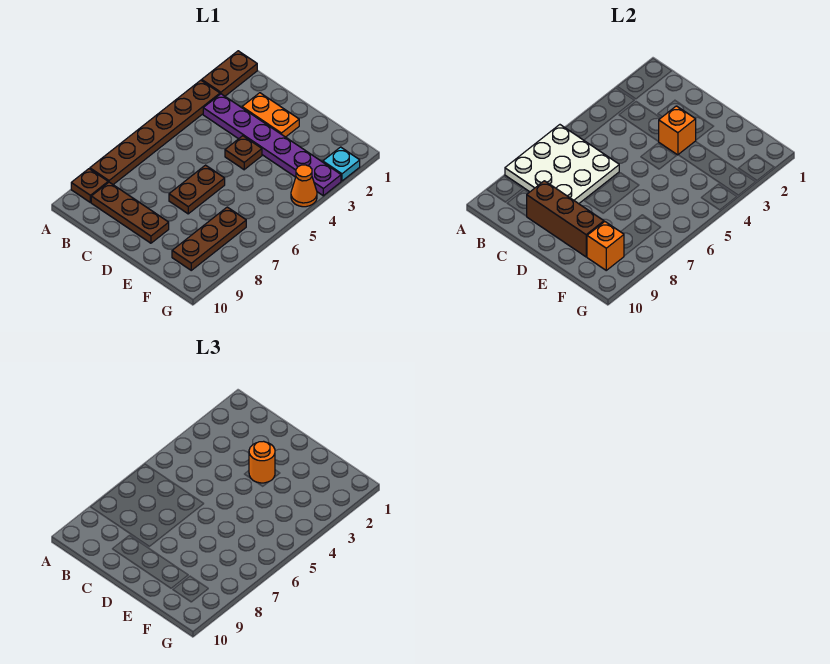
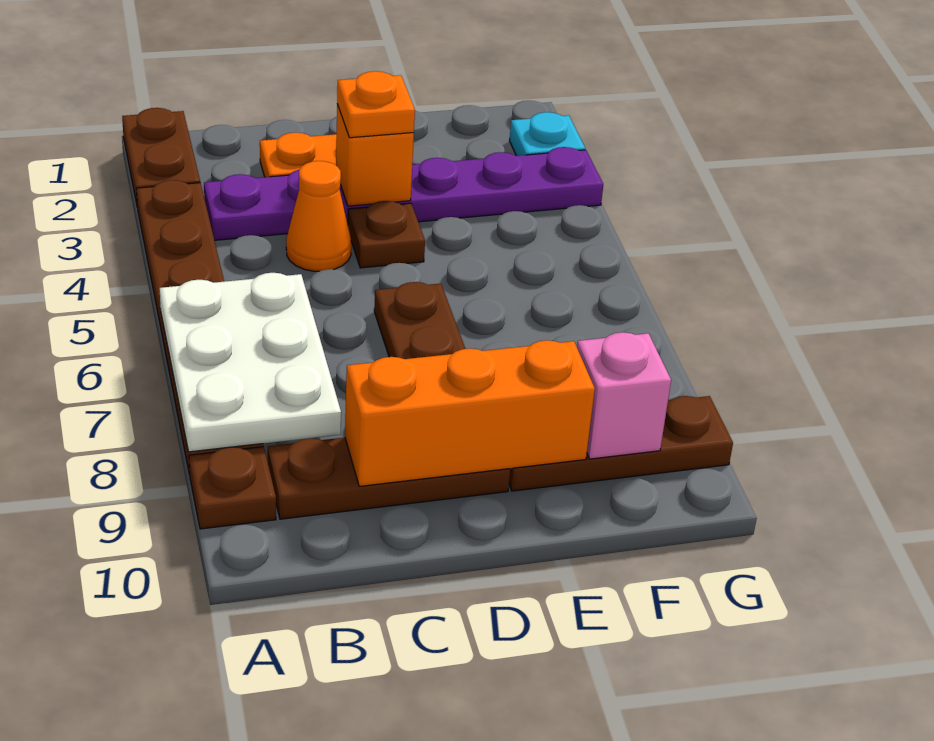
white 3x3 plate [505,125,619,204] -> white 2x3 plate [160,273,341,452]
brown 1x3 brick [527,181,604,257] -> orange 1x3 brick [345,340,595,486]
orange 1x1 round brick [249,441,275,483] -> orange 1x1 plate [337,71,415,138]
brown 1x3 plate [172,207,246,270] -> brown 1x3 plate turned to [509,396,733,491]
orange 1x1 brick [587,222,624,270] -> pink 1x1 brick [577,332,671,459]
orange 1x1 cone [291,165,317,207] -> orange 1x1 cone moved to [286,161,351,271]

